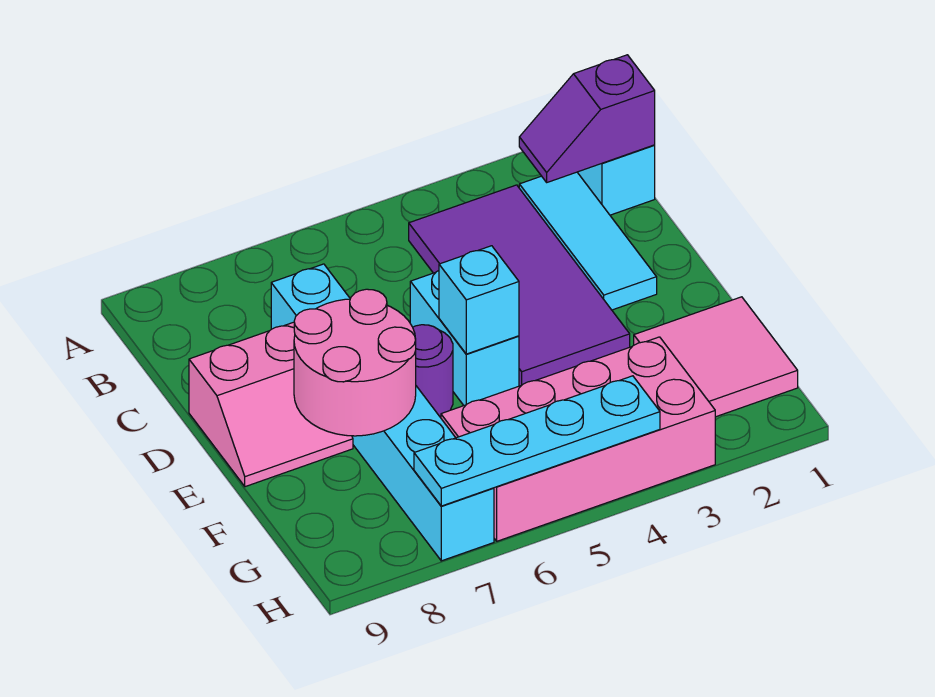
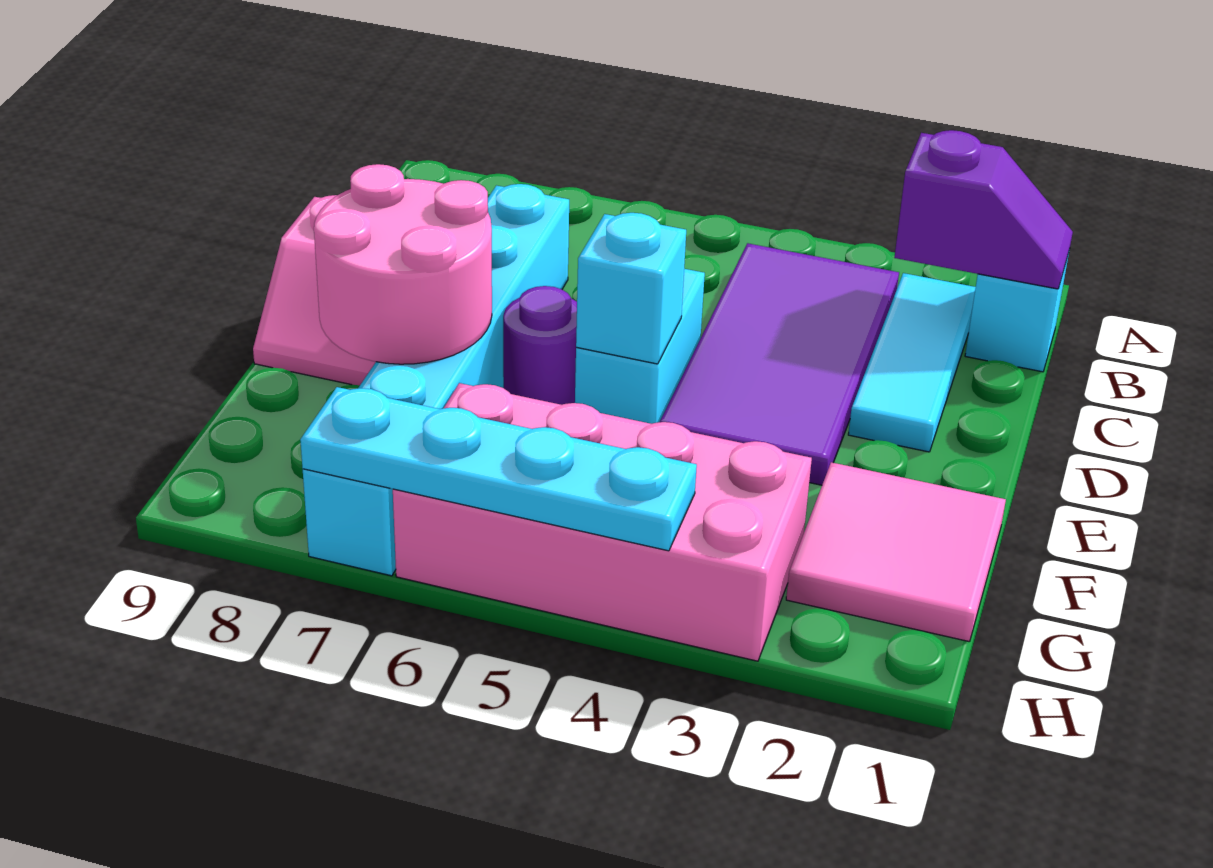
purple 1x2 slope [519,55,655,182] -> purple 1x2 slope turned to [894,130,1073,289]

